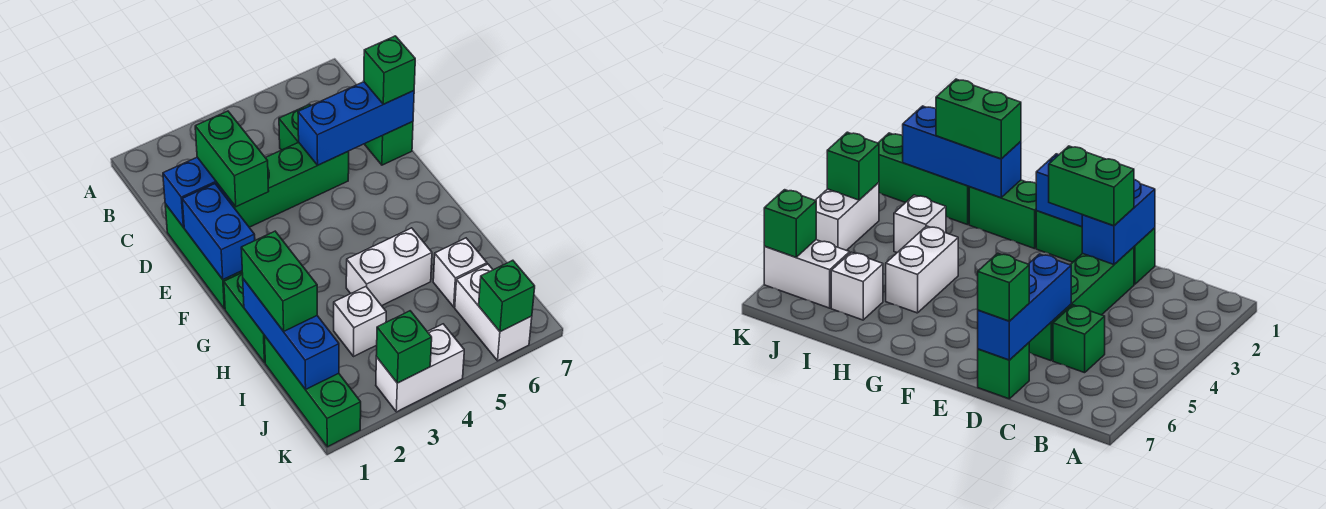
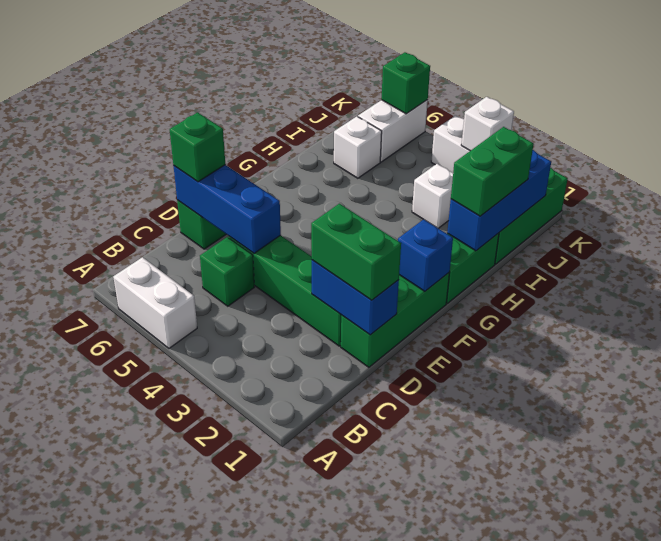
green 1x2 brick [195,111,269,207] -> green 1x2 brick turned to [311,204,401,300]
blue 1x2 brick [182,184,255,280] -> blue 1x1 brick [398,219,453,291]
white 1x2 brick [346,228,432,306] -> white 1x2 brick moved to [113,257,197,348]
green 1x1 brick [376,311,432,383] -> white 1x1 brick [461,97,514,151]

